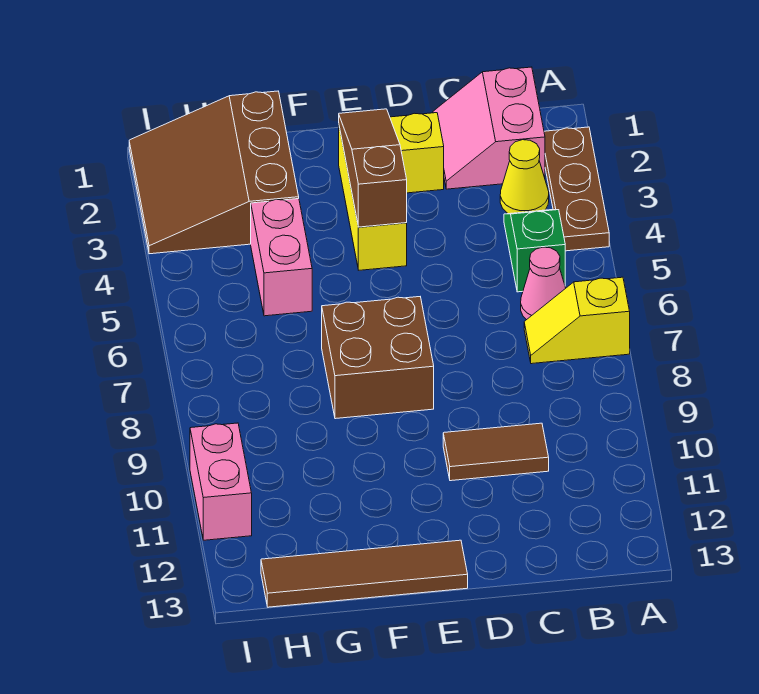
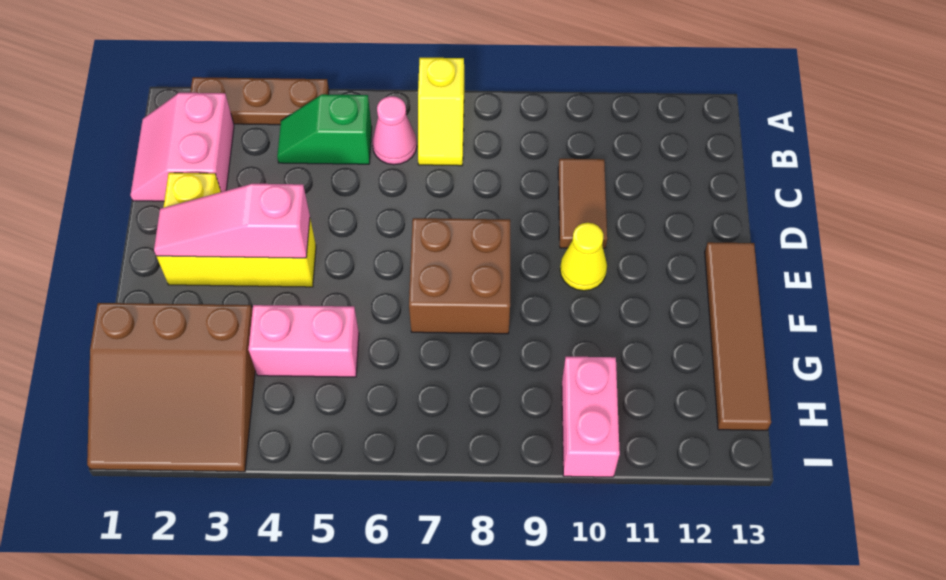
pink 2x2 slope [433,67,545,189] -> pink 2x2 slope turned to [130,93,234,201]
yellow 1x1 cone [500,140,549,214] -> yellow 1x1 cone moved to [560,223,607,291]
brown 1x3 slope [339,109,407,227] -> pink 1x3 slope [154,184,310,258]
pink 1x2 brick [190,423,252,540] -> pink 1x2 brick turned to [562,357,620,477]

